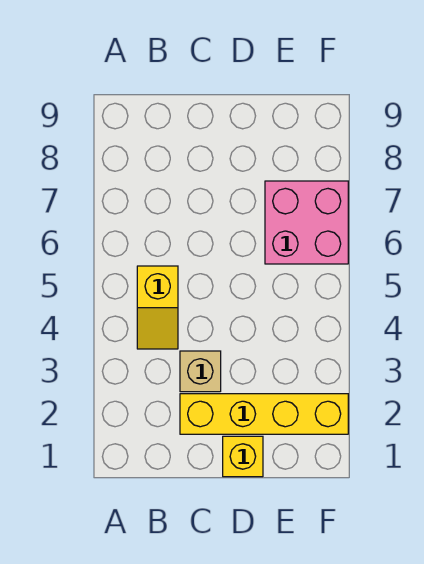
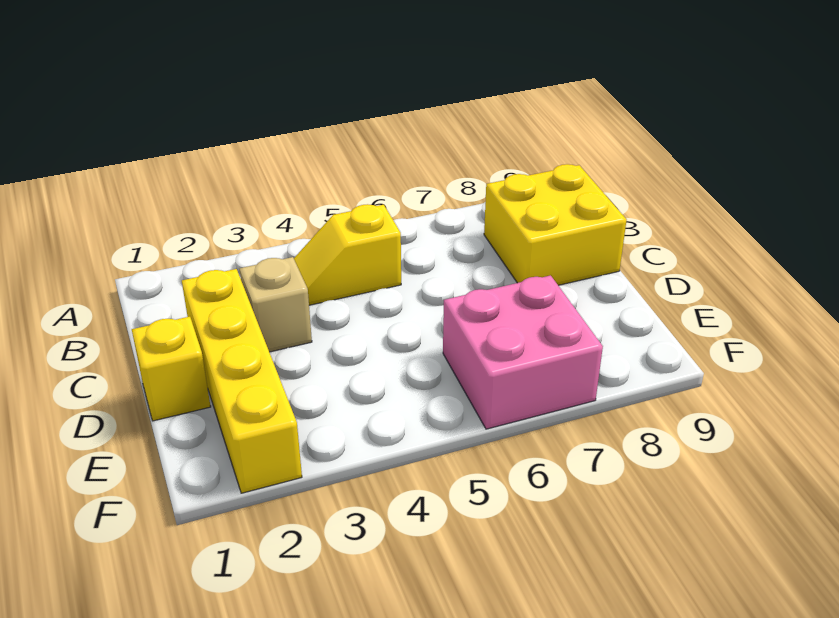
none -> yellow 2x2 brick [484,164,627,286]

